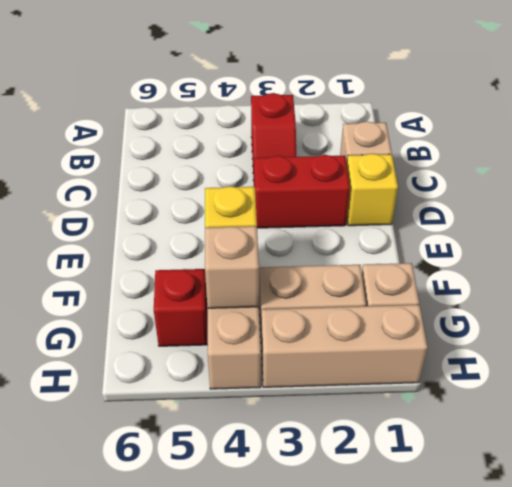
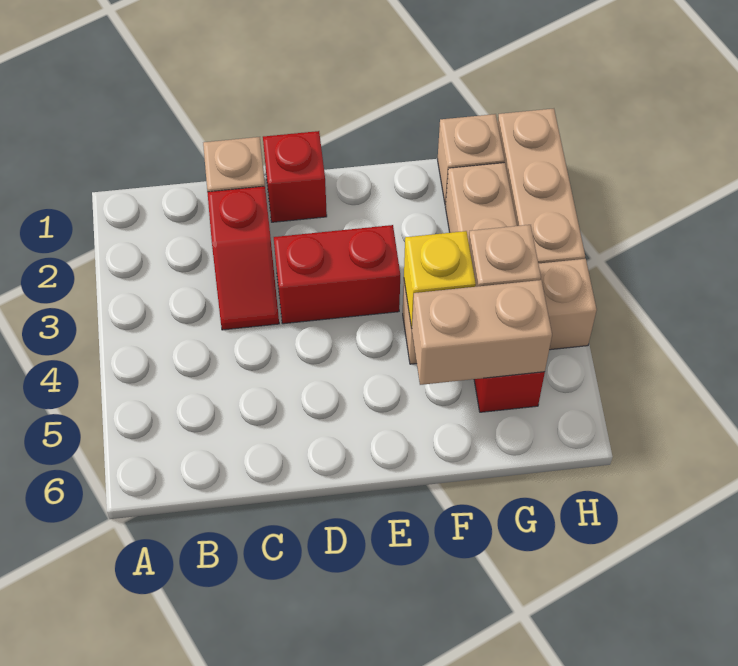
red 1x2 slope [251,93,296,181] -> red 1x2 slope turned to [207,186,279,330]
yellow 1x1 brick [347,154,398,226] -> red 1x1 brick [263,131,327,222]
red 1x2 brick [254,155,350,228] -> red 1x2 brick turned to [274,225,400,324]
none -> tan 1x2 brick [412,280,552,385]

